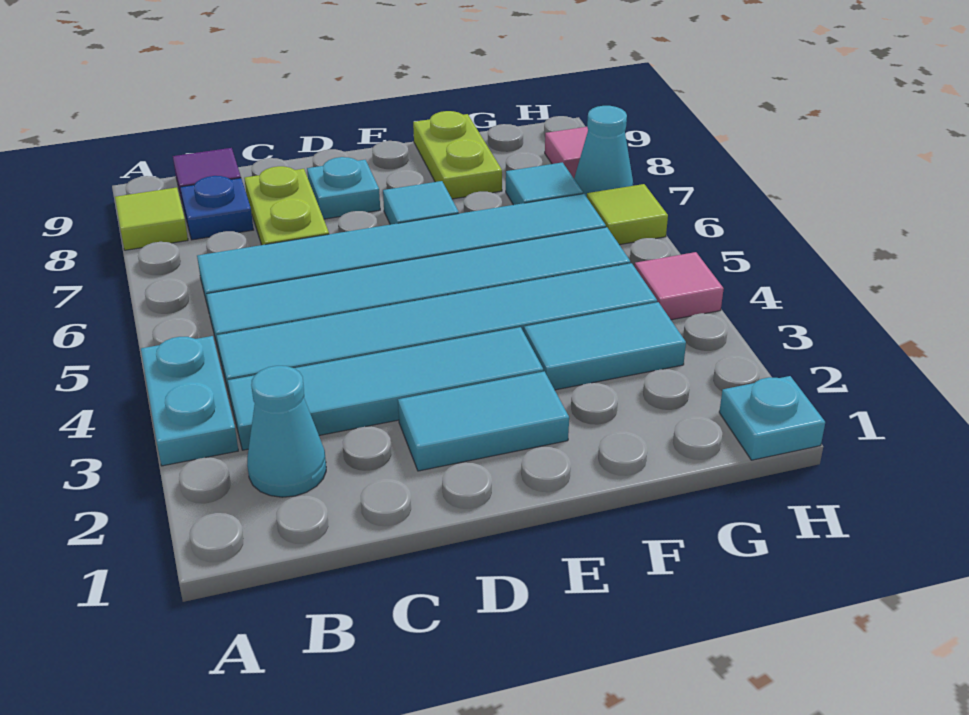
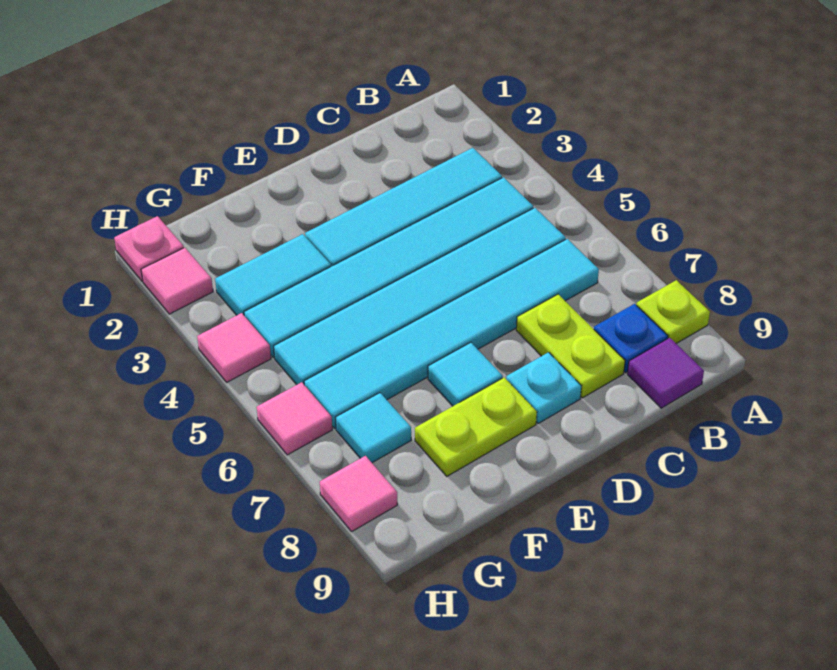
cyan 1x2 plate [141,336,238,466] -> none
lime 1x1 tile [115,187,188,250] -> lime 1x1 plate [636,280,710,343]
cyan 1x1 cone [247,366,326,497] -> none
cyan 1x2 tile [398,371,569,471] -> none
lime 1x2 plate [413,111,502,199] -> lime 1x2 plate turned to [415,377,537,476]
cyan 1x1 plate [719,376,825,460] -> pink 1x1 plate [114,216,184,281]
none -> pink 1x1 tile [141,248,213,314]
lime 1x1 tile [587,184,668,245] -> pink 1x1 tile [257,382,332,455]
cyan 1x1 cone [574,106,633,197] -> none

